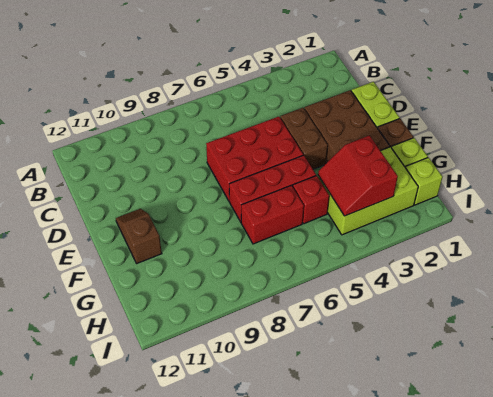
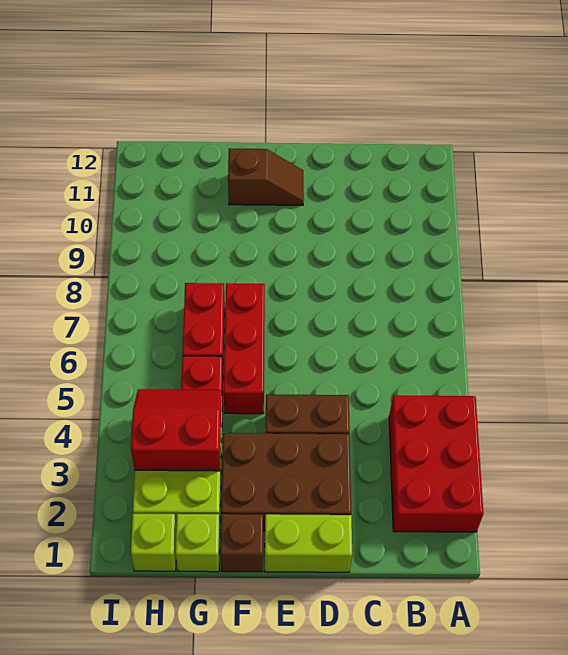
red 2x3 brick [206,117,303,202] -> red 2x3 brick moved to [389,396,484,532]

